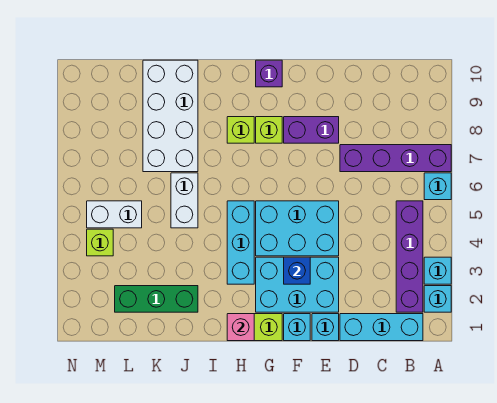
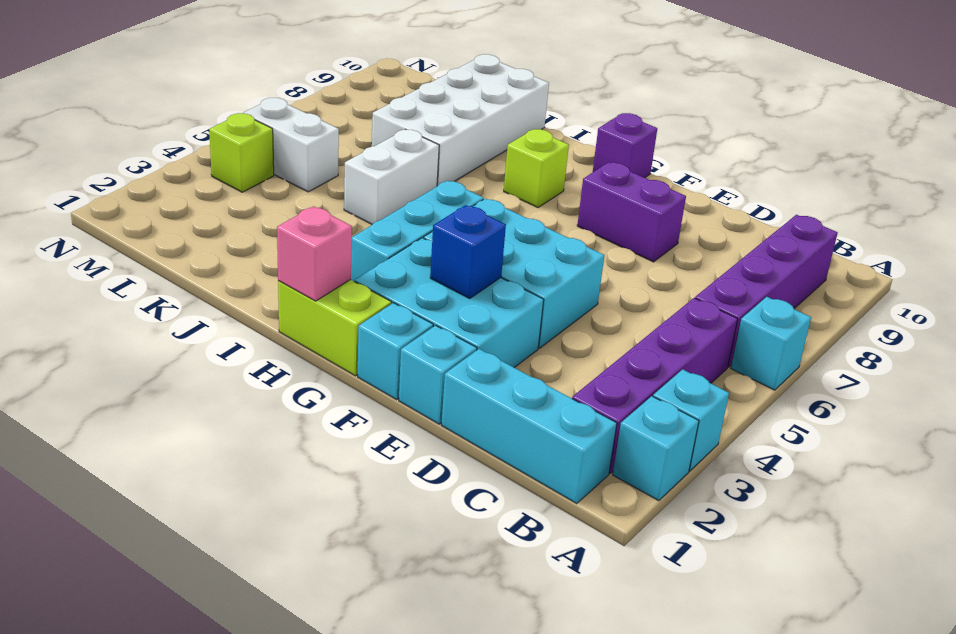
purple 1x4 brick [340,145,451,172] -> purple 1x4 brick turned to [695,215,838,367]
lime 1x1 brick [256,117,282,143] -> none
green 1x3 brick [115,286,198,312] -> none

